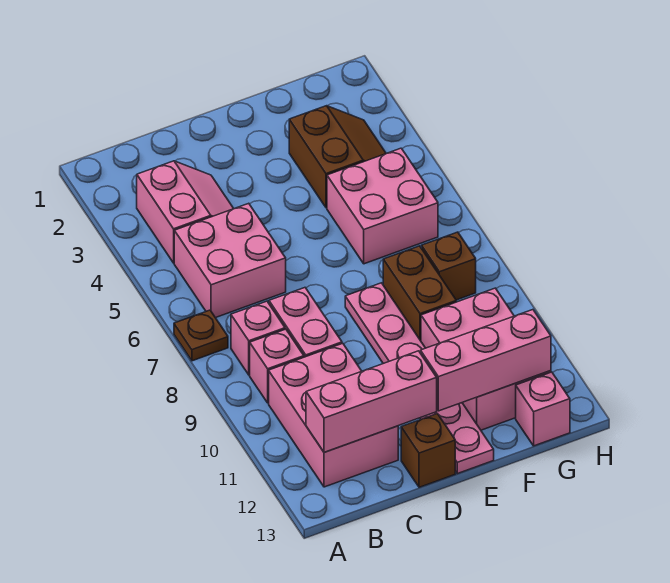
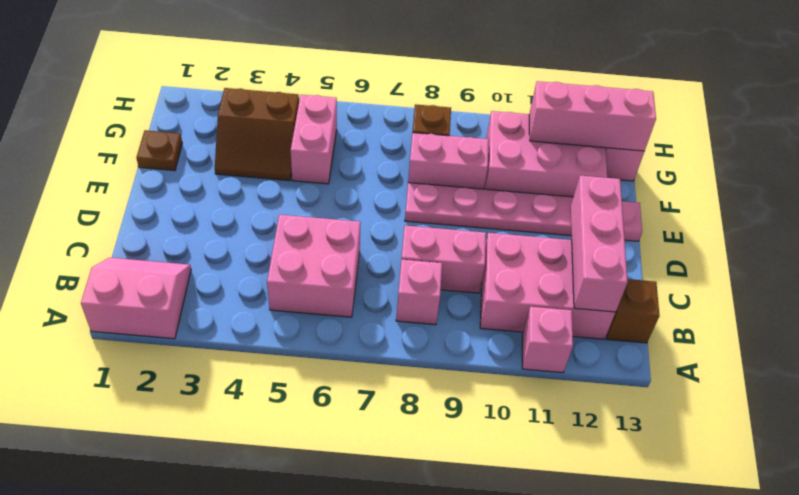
brown 1x1 plate [174,310,228,361] -> brown 1x1 plate moved to [136,130,182,171]
pink 2x2 slope [137,161,234,263] -> pink 2x2 slope moved to [81,258,191,339]
pink 1x1 brick [250,329,304,403] -> pink 1x1 brick moved to [522,307,573,373]
brown 1x1 brick [401,414,455,487] -> brown 1x1 brick moved to [607,279,660,343]
pink 1x3 brick [421,310,551,411] -> pink 1x3 brick turned to [529,81,656,151]
brown 2x2 slope [289,106,386,208] -> brown 2x2 slope turned to [215,88,299,181]
pink 2x2 brick [327,148,438,264] -> pink 1x2 brick [291,95,337,184]
brown 1x2 brick [383,246,456,341] -> pink 1x2 brick [408,133,489,189]

